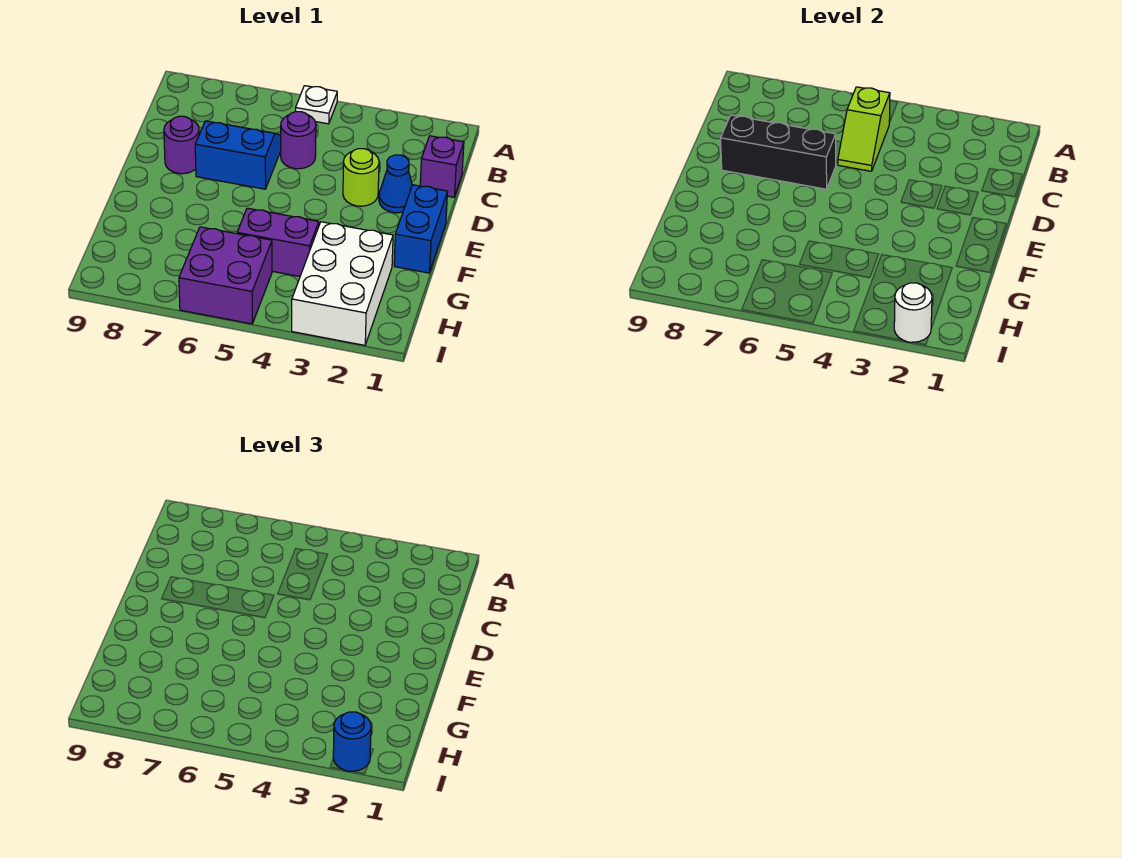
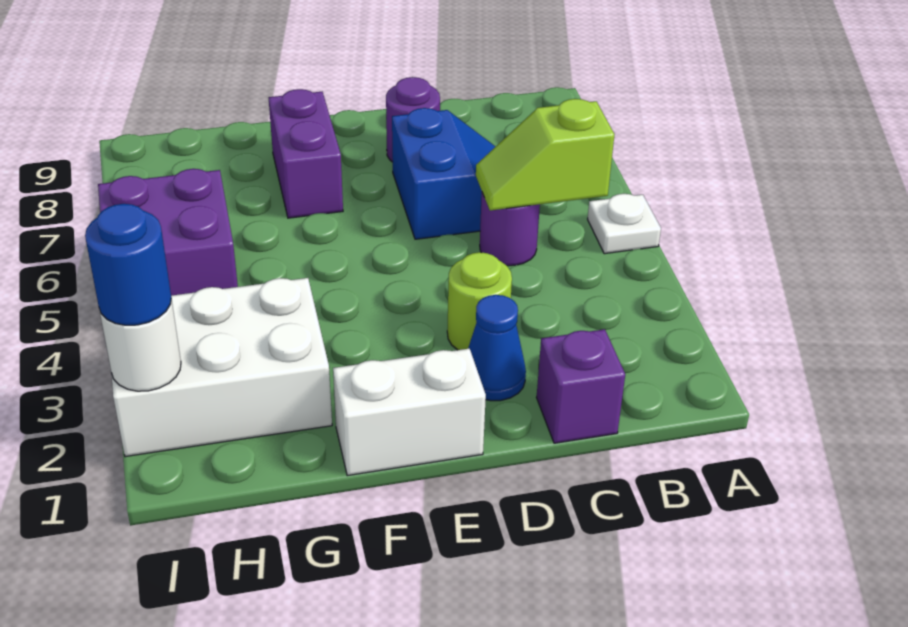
black 1x3 brick [721,115,836,189] -> none
blue 1x2 brick [394,185,448,273] -> white 1x2 brick [333,349,486,476]
purple 1x2 brick [237,208,319,277] -> purple 1x2 brick moved to [269,89,343,218]

